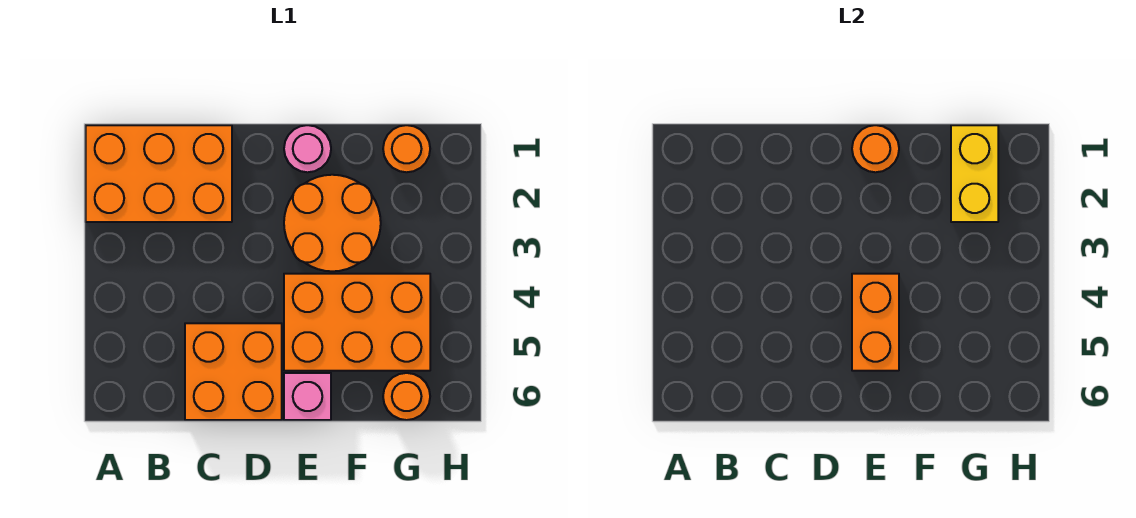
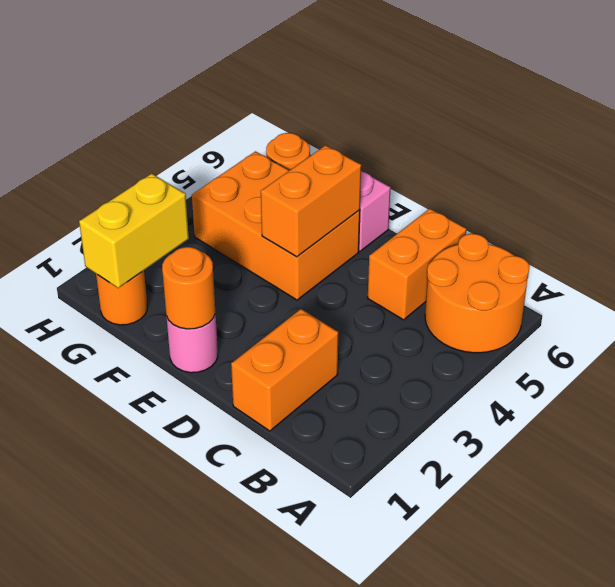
orange 2x3 brick [86,125,232,222] -> orange 1x2 brick [231,309,338,431]
orange 2x2 brick [185,323,282,420] -> orange 1x2 brick [368,209,466,320]
orange 2x2 round brick [284,175,381,271] -> orange 2x2 round brick moved to [425,234,530,353]

